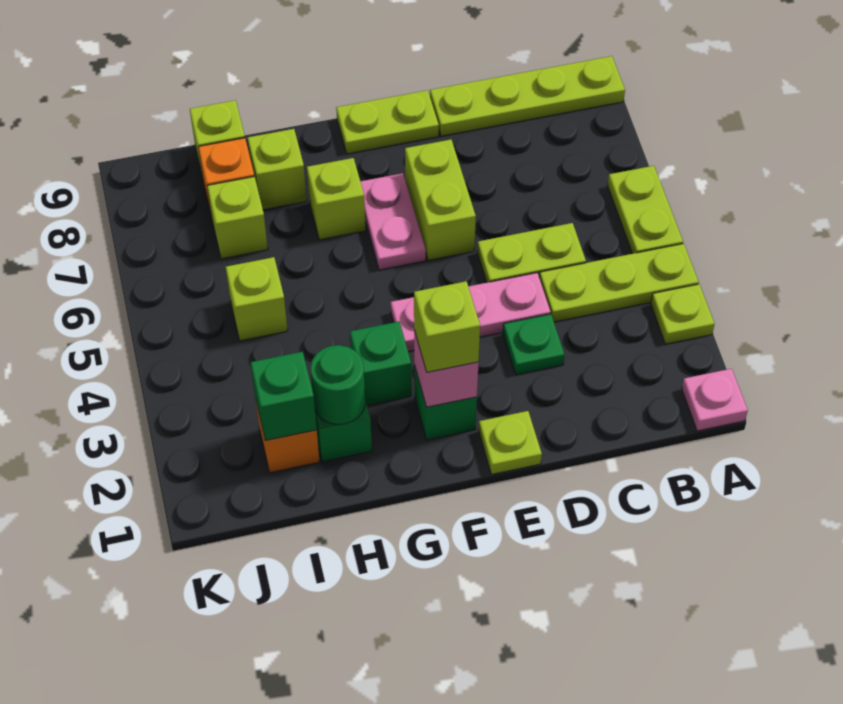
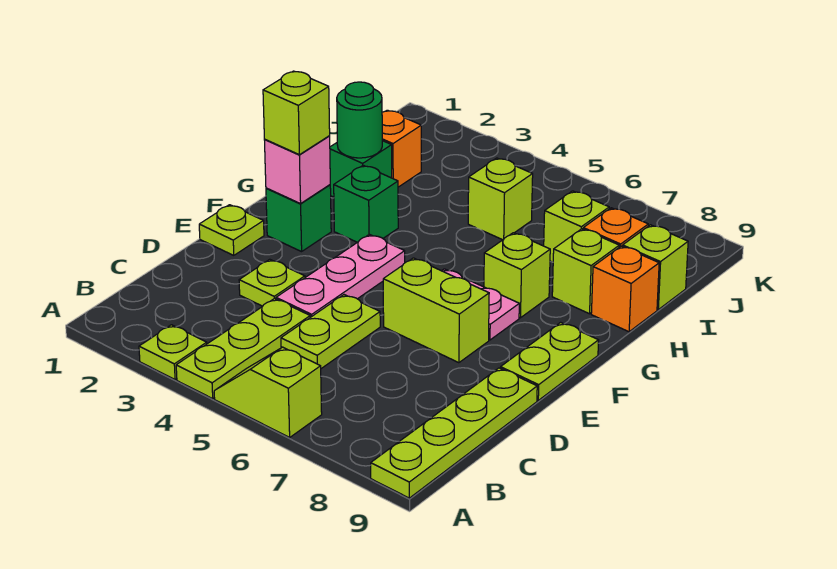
pink 1x1 plate [682,369,748,431] -> none
lime 1x2 plate [608,166,683,254] -> lime 1x2 slope [214,347,322,437]
green 1x1 plate [503,314,565,375] -> lime 1x1 plate [239,259,305,306]
none -> orange 1x1 brick [591,246,659,332]
green 1x1 brick [251,352,317,441] -> none

